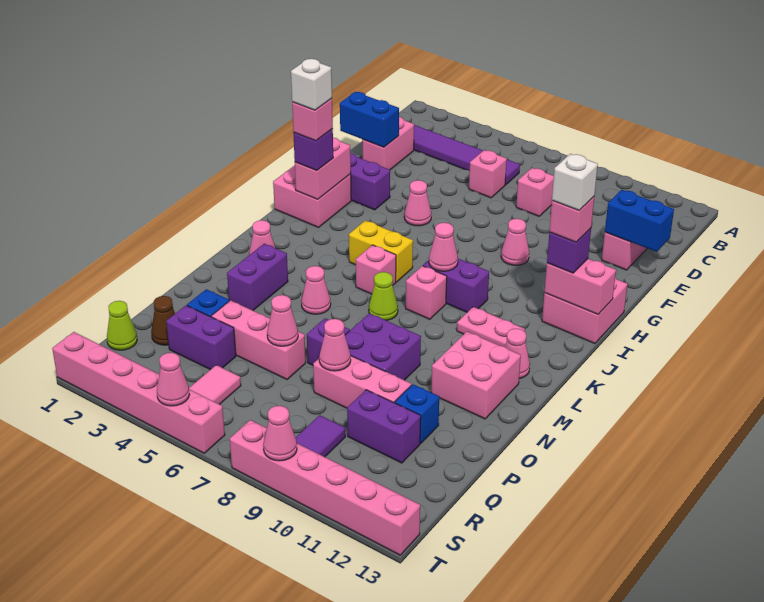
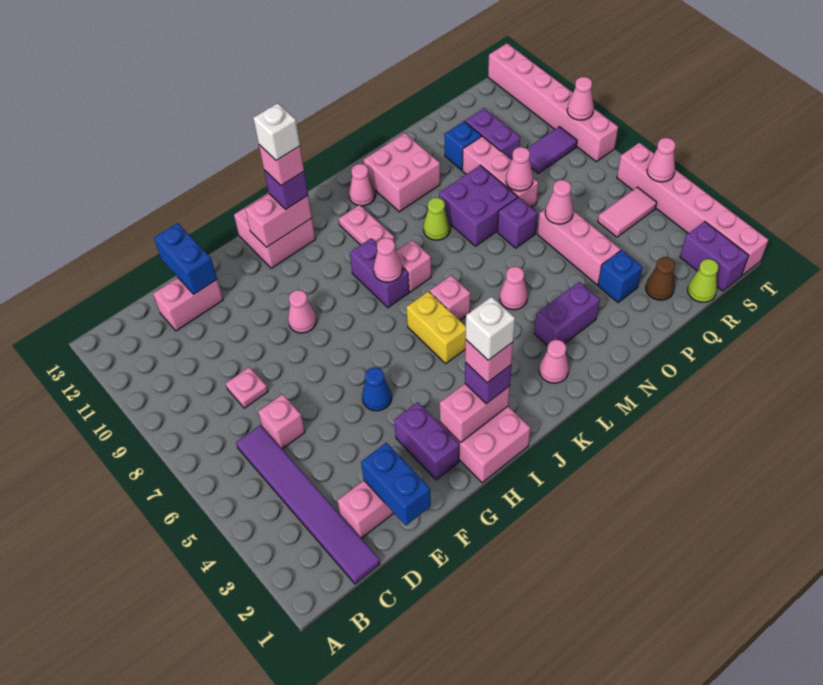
pink 1x1 brick [516,168,554,216] -> pink 1x1 plate [226,367,268,408]
pink 1x1 cone [404,180,431,226] -> blue 1x1 cone [362,367,392,411]
pink 1x2 brick [544,259,616,314] -> pink 1x2 brick turned to [245,194,312,247]
lime 1x1 cone [369,272,398,320] -> lime 1x1 cone moved to [423,198,450,240]
purple 1x2 brick [166,305,236,370] -> purple 1x2 brick moved to [680,221,749,291]

